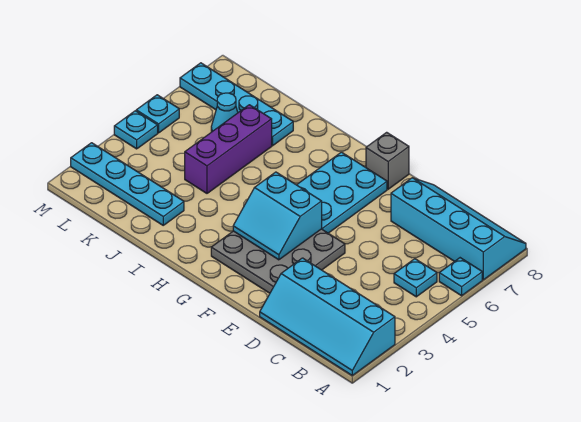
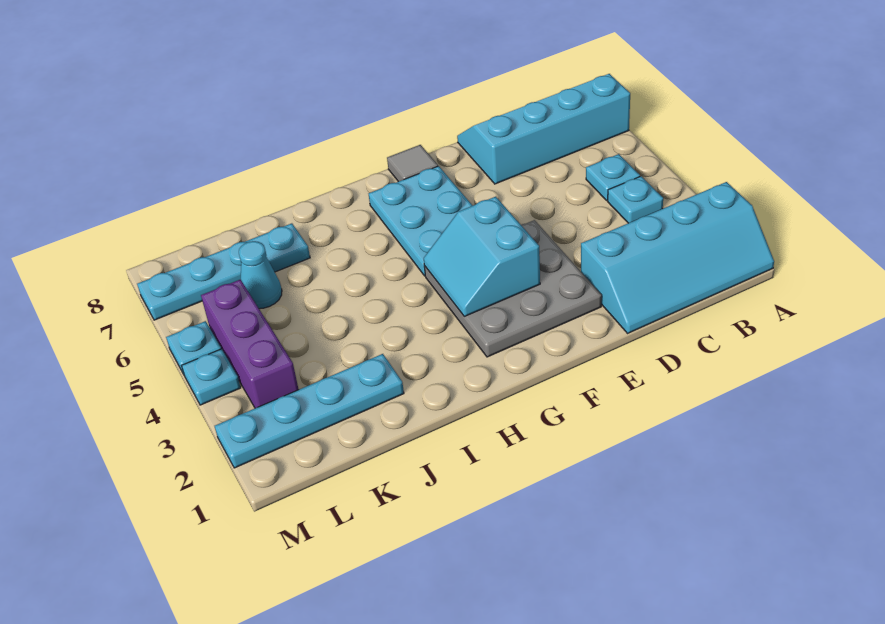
cyan 1x1 plate [439,258,482,296] -> cyan 1x1 plate moved to [608,176,663,223]
cyan 2x2 slope [233,172,322,260] -> cyan 2x2 slope turned to [424,197,540,316]
grey 1x1 brick [366,132,409,189] -> grey 1x1 tile [387,145,438,182]
purple 1x3 brick [185,105,272,193] -> purple 1x3 brick moved to [201,279,299,408]

